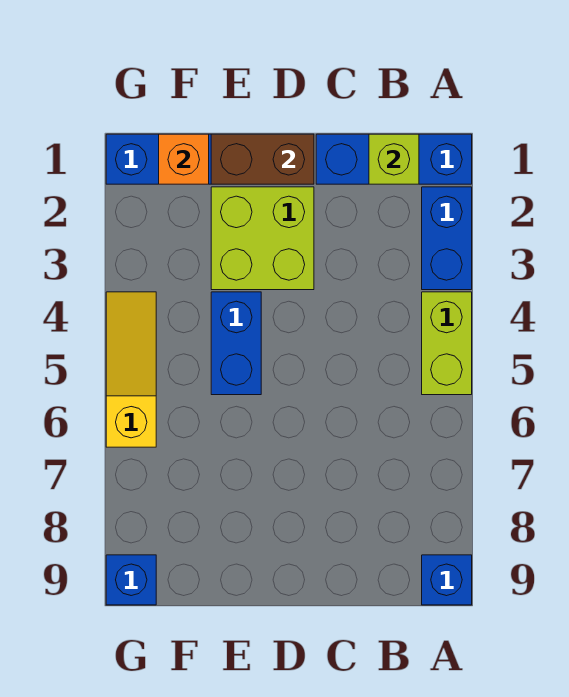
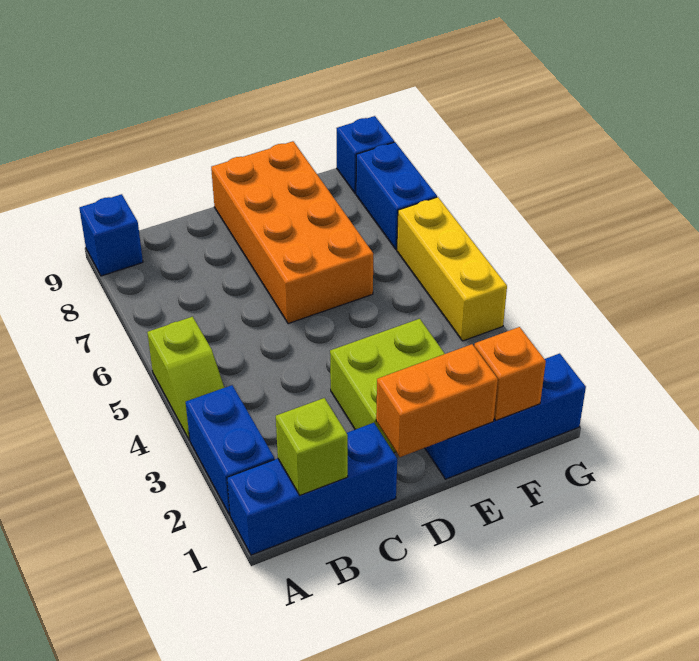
lime 1x2 brick [422,292,472,395] -> lime 1x2 slope [147,317,224,440]
brown 1x2 brick [211,134,314,184] -> orange 1x2 brick [376,344,498,457]
none -> orange 2x4 brick [211,141,373,324]
blue 1x2 brick [211,292,261,395] -> blue 1x2 brick moved to [356,142,437,249]
yellow 1x3 slope [106,292,156,447] -> yellow 1x3 brick [397,197,507,341]

